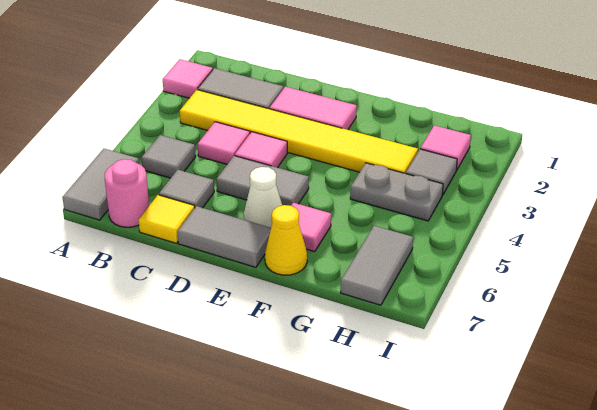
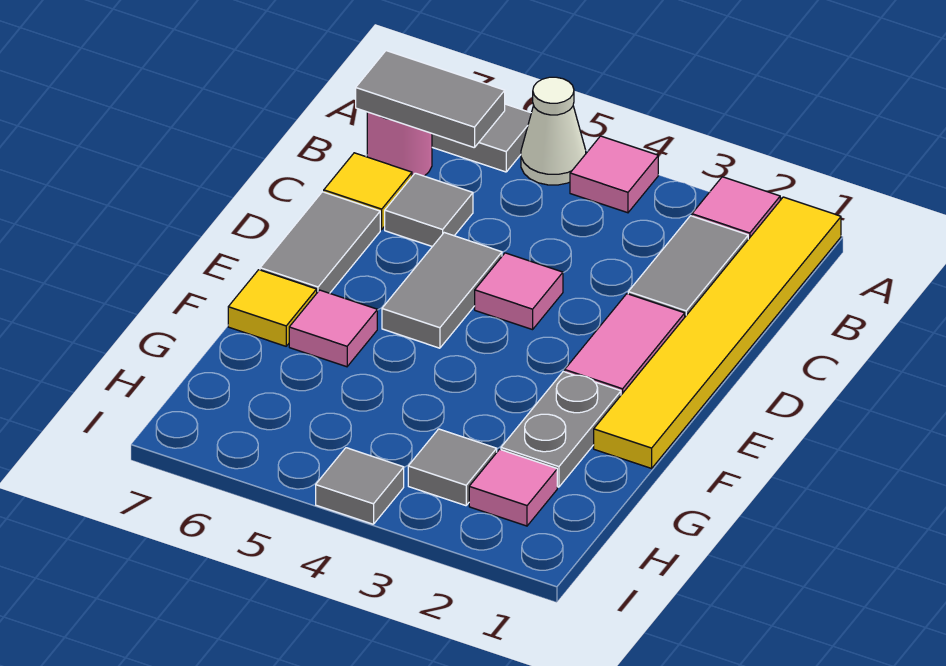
yellow 1x6 tile [180,90,418,174] -> yellow 1x6 tile moved to [594,197,841,468]
grey 1x1 tile [141,135,196,178] -> grey 1x1 tile moved to [316,448,404,524]
pink 1x1 tile [197,122,250,164] -> pink 1x1 tile moved to [570,136,658,213]
white 1x1 cone [244,167,282,228] -> white 1x1 cone moved to [521,77,586,185]
yellow 1x1 cone [265,205,307,275] -> yellow 1x1 tile [228,270,317,346]
grey 1x2 plate [350,163,443,221] -> grey 1x2 plate moved to [501,371,621,487]
grey 1x2 tile [341,226,413,305] -> grey 1x2 tile moved to [356,51,505,148]

